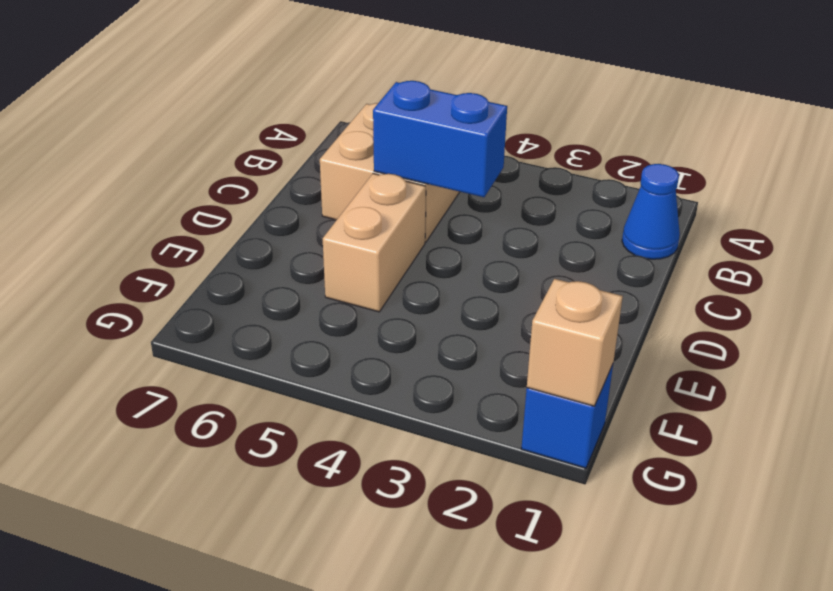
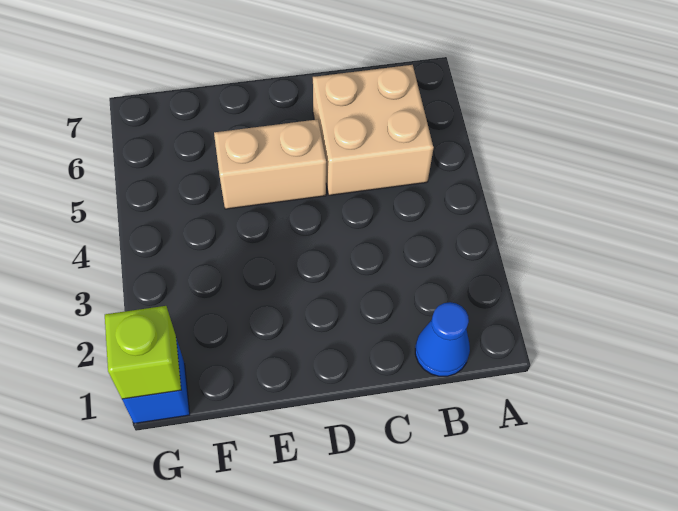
blue 1x2 brick [373,81,507,197] -> none
tan 1x1 brick [527,279,623,406] -> lime 1x1 brick [105,306,181,399]

